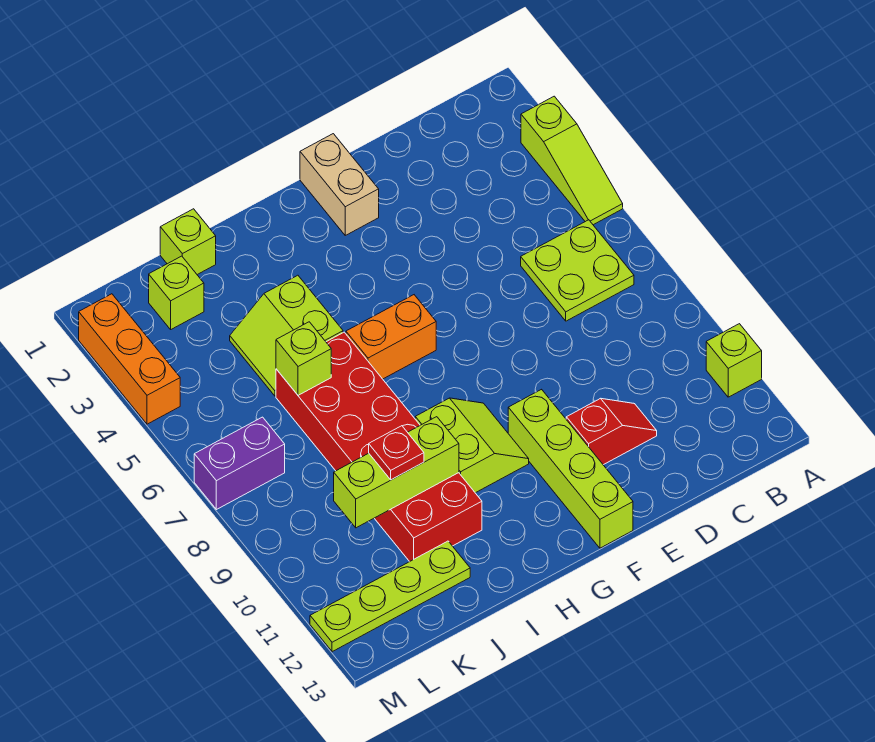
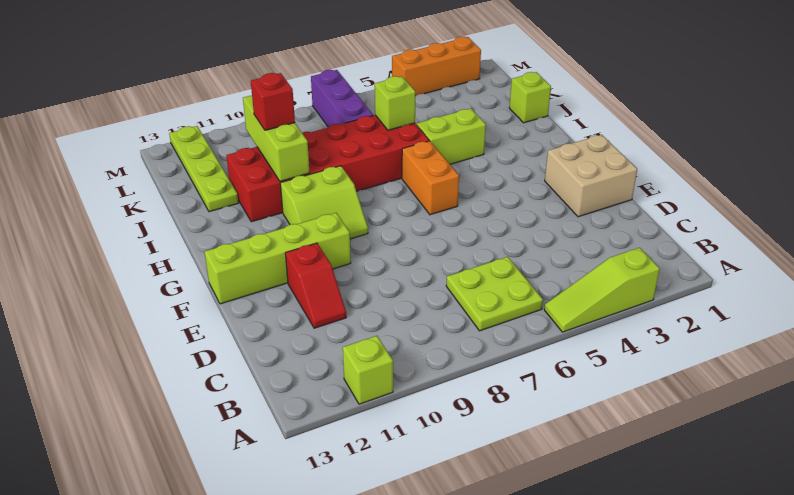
tan 1x2 brick [300,134,379,235] -> tan 2x2 brick [545,135,637,217]
red 1x1 plate [369,426,424,480] -> red 1x1 brick [251,73,295,130]
lime 1x1 brick [149,256,204,329] -> none
purple 1x2 brick [194,417,285,510] -> purple 1x3 brick [311,70,373,127]

